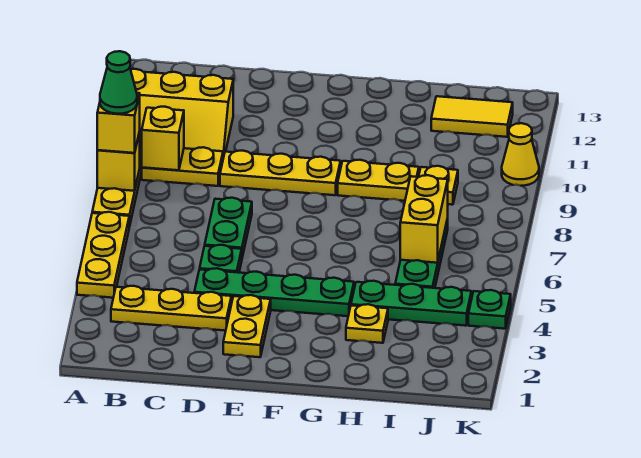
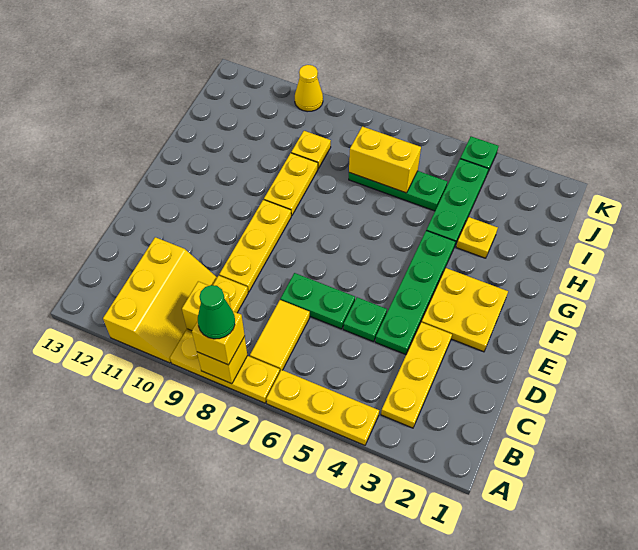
yellow 1x2 plate [223,295,271,357] -> yellow 2x2 plate [421,268,508,352]
yellow 1x2 tile [431,96,513,137] -> yellow 1x2 tile moved to [250,300,310,371]

